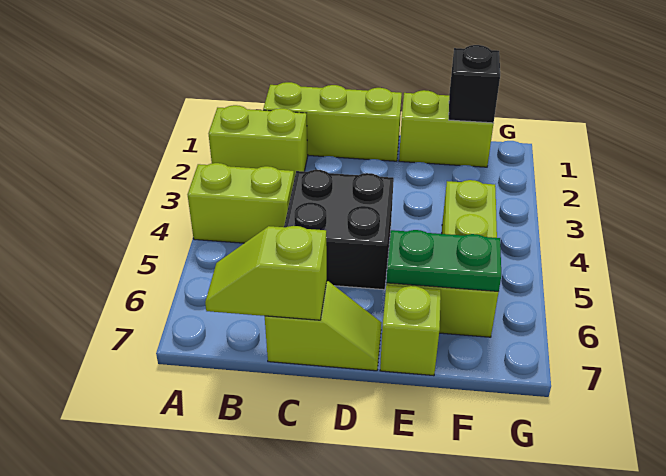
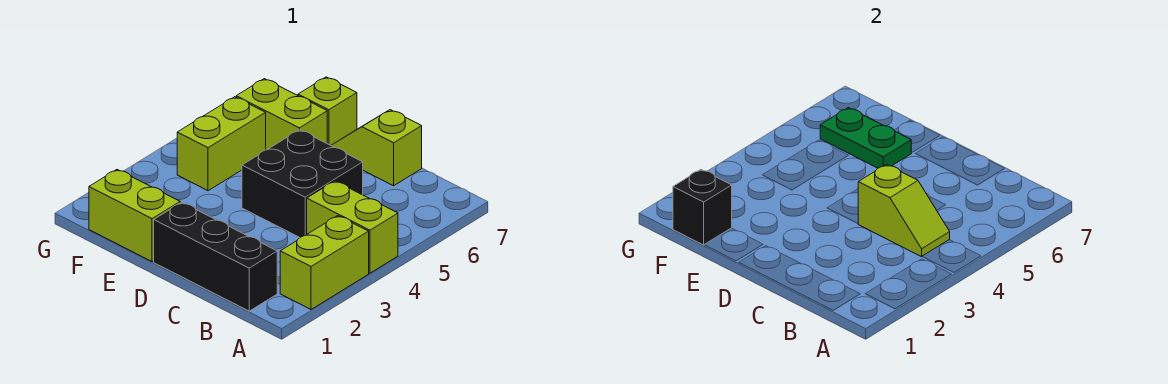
lime 1x2 brick [209,105,308,179] -> lime 1x2 brick turned to [280,216,369,309]
lime 1x3 brick [263,82,402,161] -> black 1x3 brick [154,202,277,311]
lime 1x2 slope [205,226,327,320] -> lime 1x2 slope moved to [858,165,950,257]

